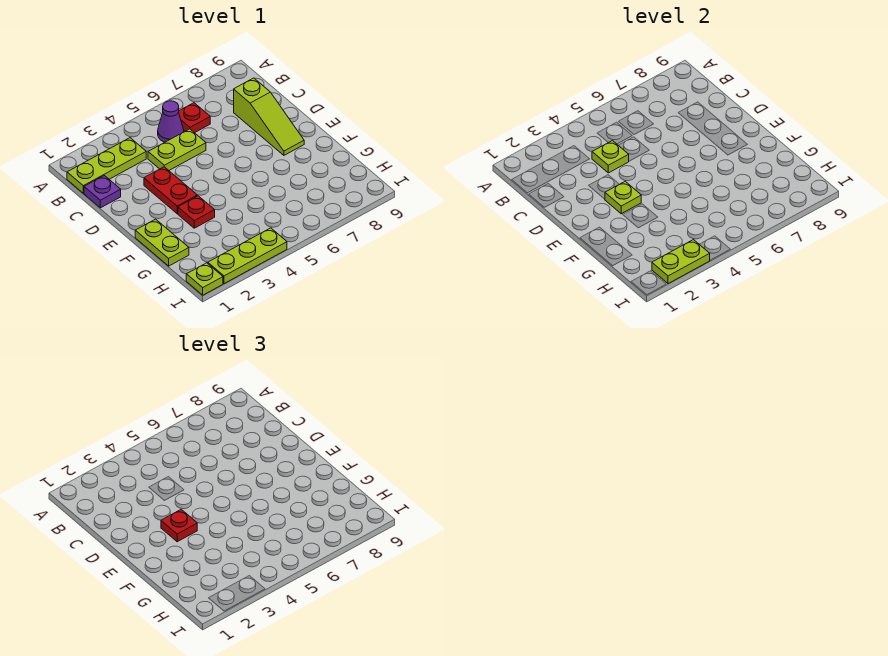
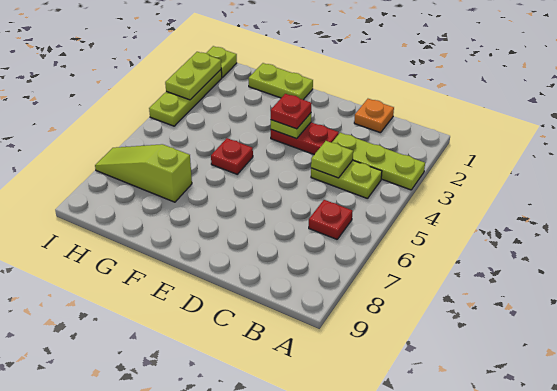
lime 1x3 plate [67,138,146,193] -> lime 1x3 plate turned to [332,133,425,190]
purple 1x1 cone [158,101,184,142] -> none
purple 1x1 plate [84,176,121,208] -> orange 1x1 plate [354,99,394,133]
lime 1x2 plate [148,129,206,170] -> lime 1x2 plate turned to [311,160,382,199]
lime 1x3 slope [234,78,304,155] -> lime 1x3 slope moved to [95,144,192,202]
red 1x1 plate [178,196,215,228] -> red 1x1 plate moved to [211,138,253,174]

